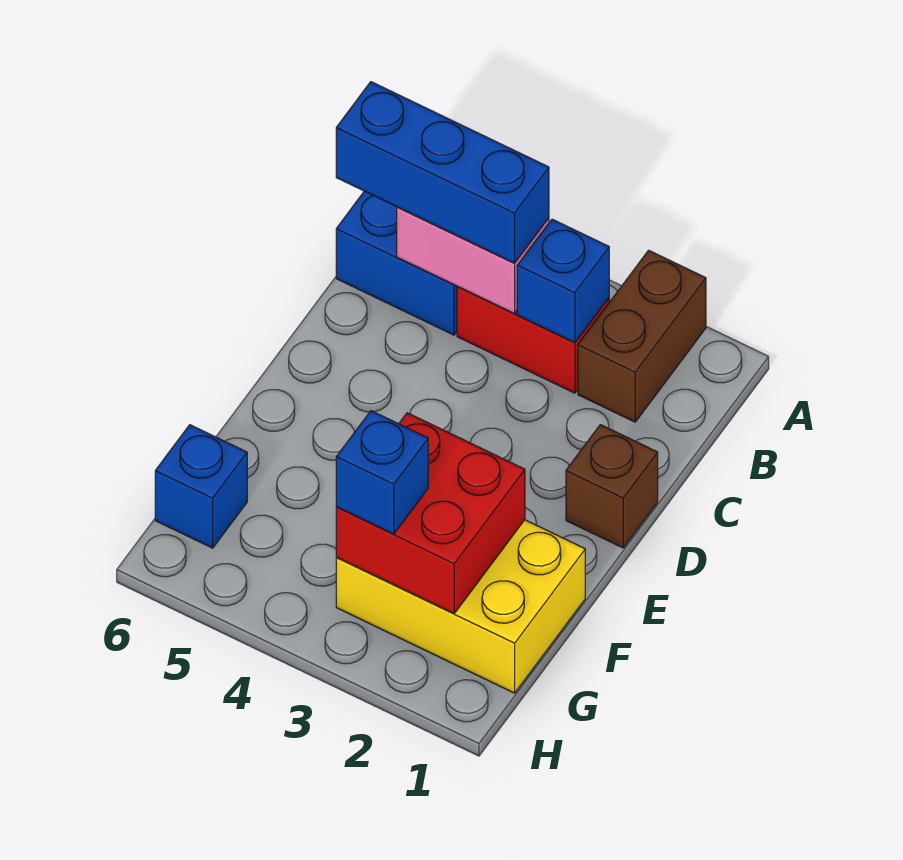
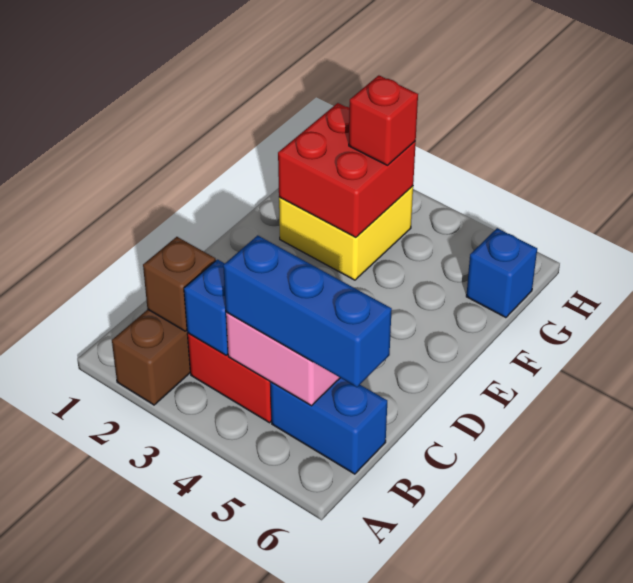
brown 1x1 brick [566,425,658,548] -> brown 1x1 brick moved to [143,237,216,331]
yellow 2x3 brick [336,520,585,693] -> yellow 2x2 brick [279,186,413,280]
blue 1x1 brick [336,411,428,534] -> red 1x1 brick [349,75,418,165]

